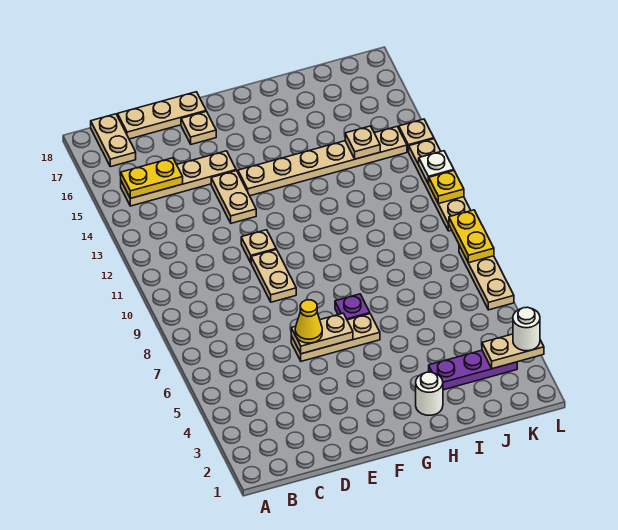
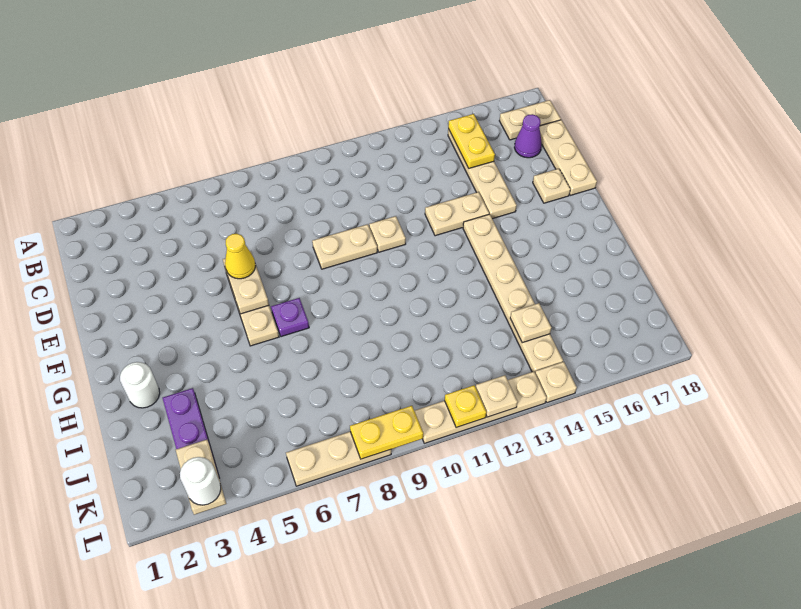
none -> purple 1x1 cone [514,114,542,158]
white 1x1 plate [419,151,454,184] -> tan 1x1 plate [476,375,518,417]

